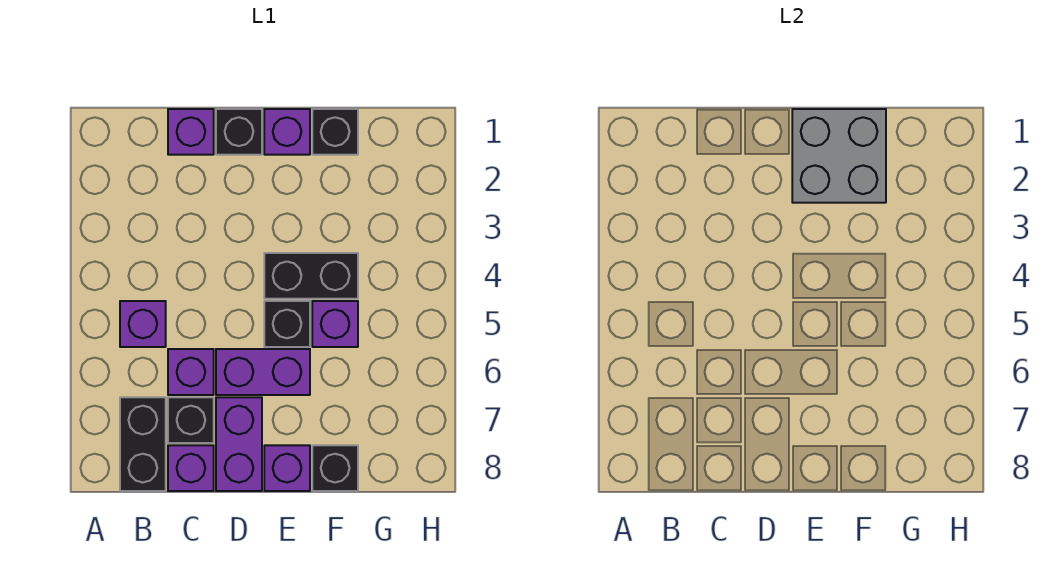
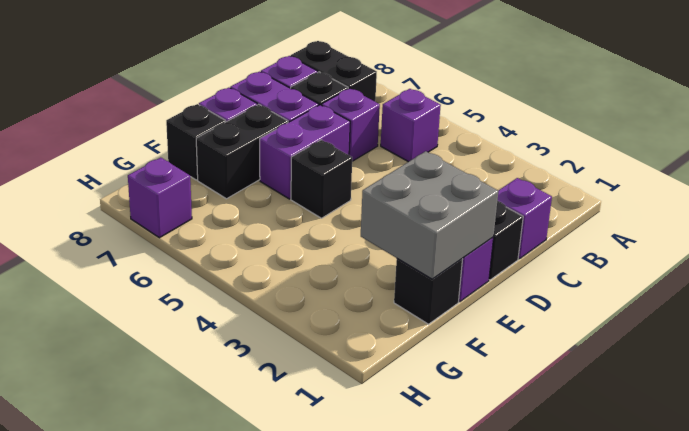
black 1x2 brick [264,253,358,299] -> black 1x2 brick moved to [196,104,288,199]
purple 1x1 brick [312,301,358,347] -> purple 1x1 brick moved to [128,158,192,238]

